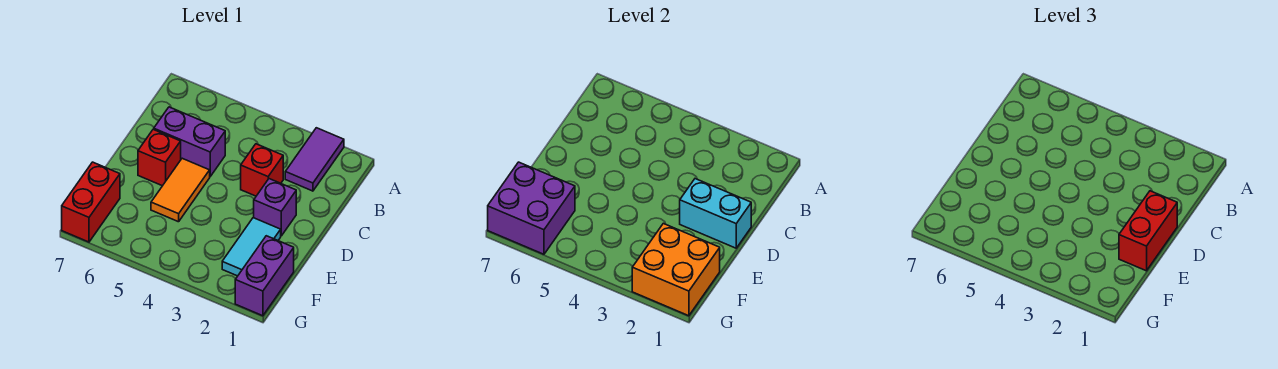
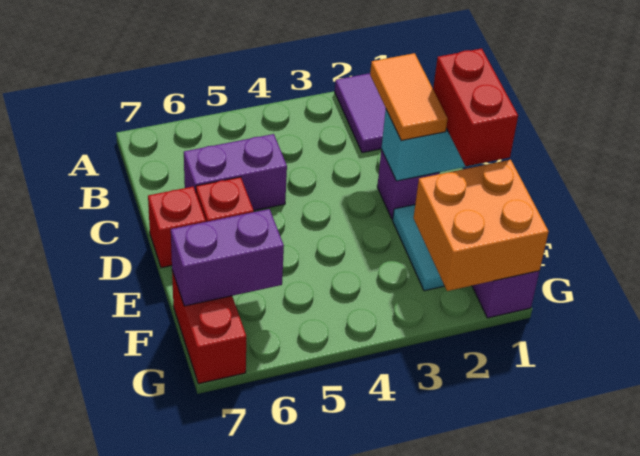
red 1x1 brick [241,144,283,196] -> red 1x1 brick moved to [148,187,206,268]
orange 1x2 tile [151,158,210,222] -> orange 1x2 tile moved to [370,53,448,141]
purple 2x2 brick [488,162,575,254] -> purple 1x2 brick [171,209,284,306]

